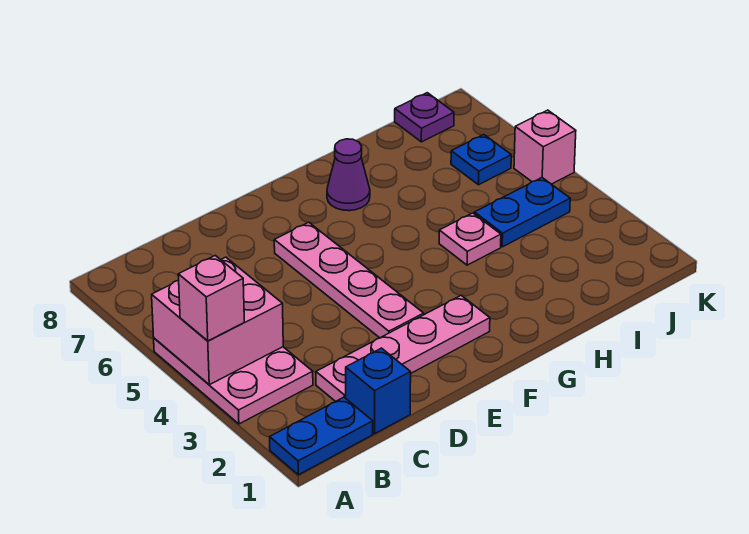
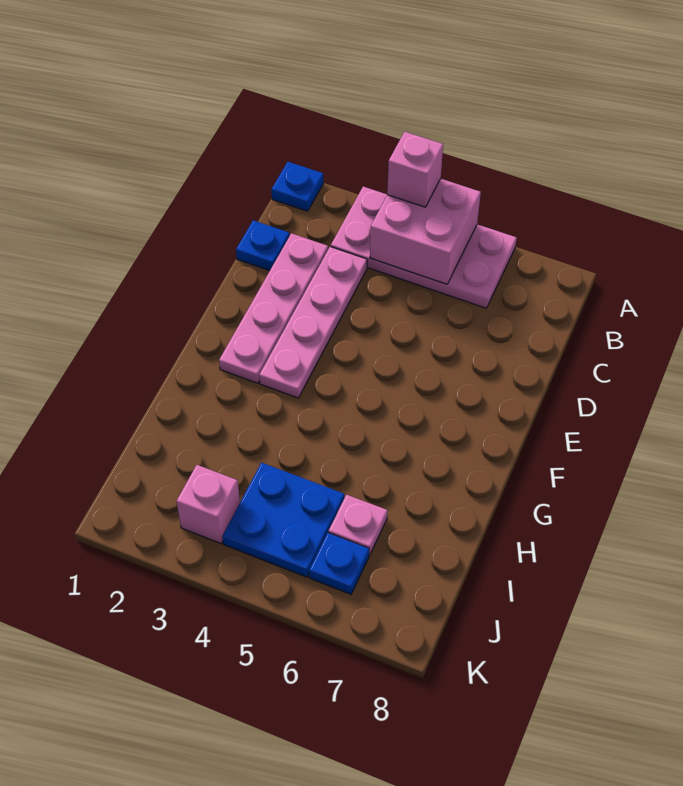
blue 1x2 plate [270,397,373,475] -> blue 1x1 plate [271,162,323,211]
pink 2x3 plate [154,338,313,424] -> pink 2x4 plate [331,187,517,308]
blue 1x1 brick [346,348,411,434] -> blue 1x1 plate [236,220,290,271]
pink 1x4 plate [274,222,424,338] -> pink 1x4 plate turned to [259,247,367,398]
purple 1x1 cone [327,139,370,211] -> none
pink 1x1 plate [439,213,501,265] -> pink 1x1 plate moved to [329,495,388,555]
blue 1x2 plate [475,178,570,247] -> blue 2x2 plate [222,463,344,577]
purple 1x1 plate [395,93,454,142] -> none
pink 1x1 brick [514,110,576,184] -> pink 1x1 brick moved to [176,465,240,543]

